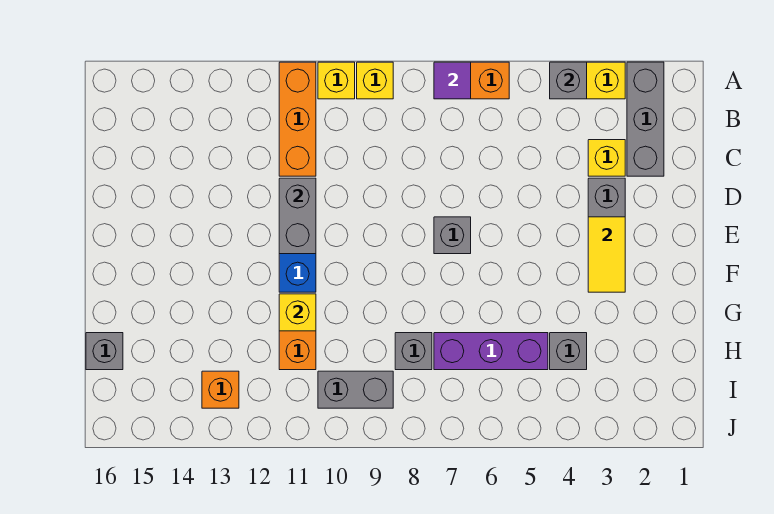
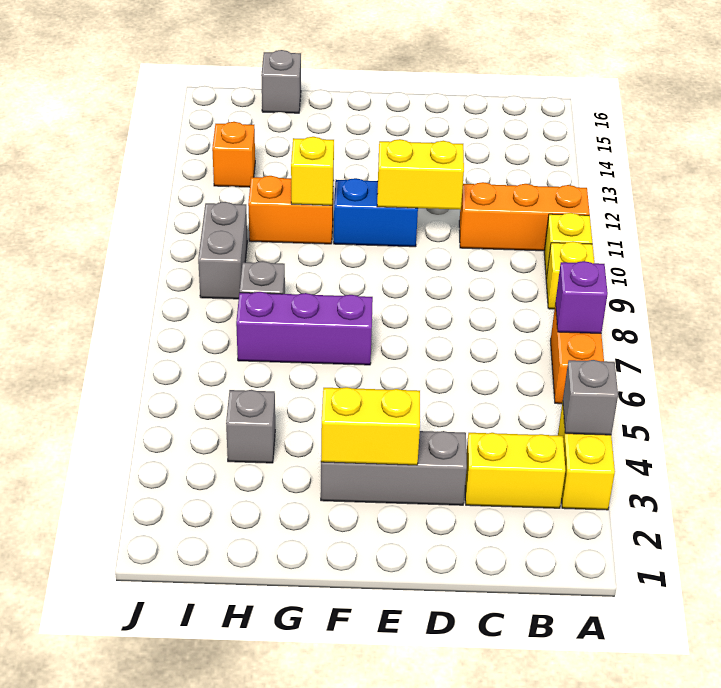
grey 1x3 brick [627,62,664,176] -> none
purple 1x1 tile [434,62,471,99] -> purple 1x1 brick [555,261,608,333]
yellow 1x1 brick [588,140,625,176] -> yellow 1x2 brick [465,433,565,508]
grey 1x2 brick [279,178,316,254] -> yellow 1x2 brick [377,139,464,210]
yellow 1x2 tile [588,217,625,292] -> yellow 1x2 brick [321,387,420,465]
grey 1x1 brick [434,217,471,254] -> none
purple 1x3 brick [434,333,548,370] -> purple 1x3 brick turned to [236,292,373,365]

